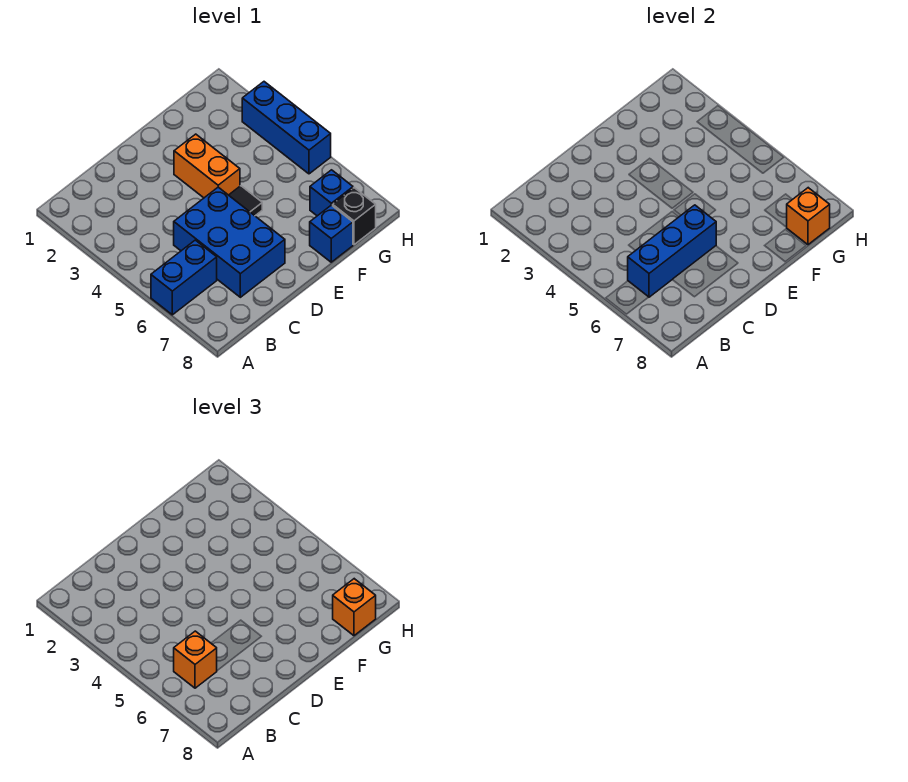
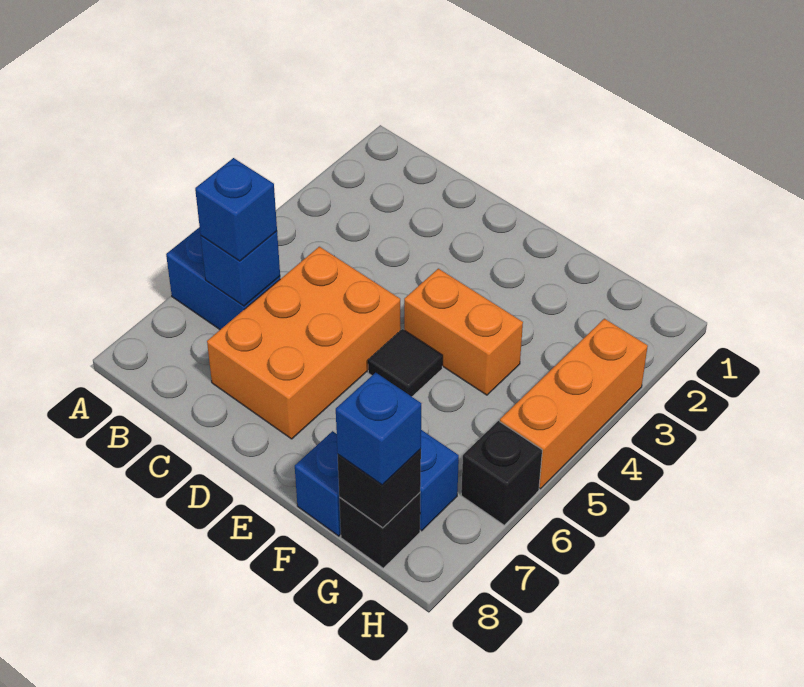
blue 1x3 brick [628,205,716,297] -> blue 1x1 brick [201,231,280,306]
orange 1x1 brick [174,631,217,688] -> blue 1x1 brick [195,158,277,261]
blue 2x3 brick [174,187,285,297] -> orange 2x3 brick [207,247,401,439]
orange 1x2 brick [174,134,240,198] -> orange 1x2 brick turned to [404,269,523,395]
orange 1x1 brick [787,188,830,245] -> black 1x1 brick [338,449,421,528]
orange 1x1 brick [333,579,376,636] -> blue 1x1 brick [336,373,421,485]
blue 1x3 brick [242,82,331,174] -> orange 1x3 brick [500,319,648,489]
none -> black 1x1 brick [461,421,542,525]

